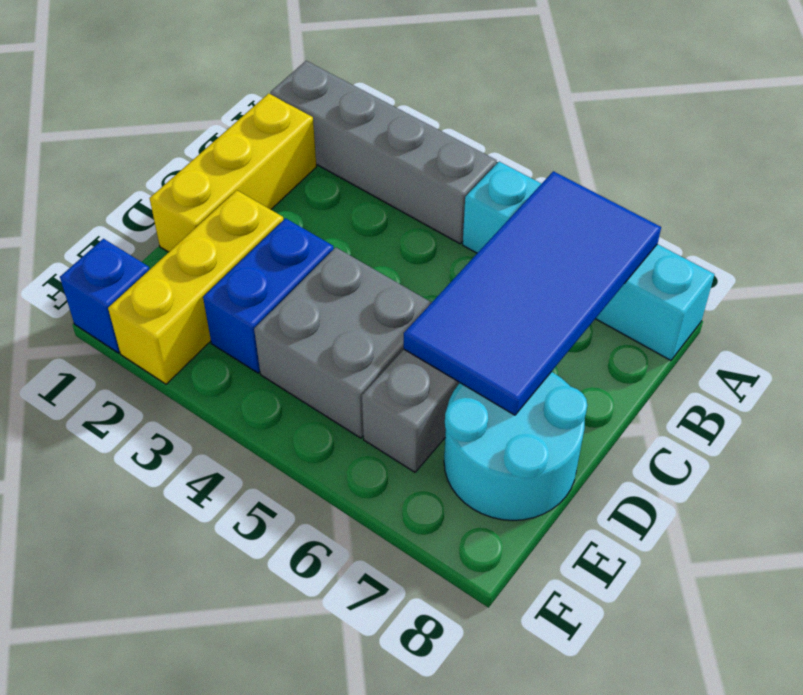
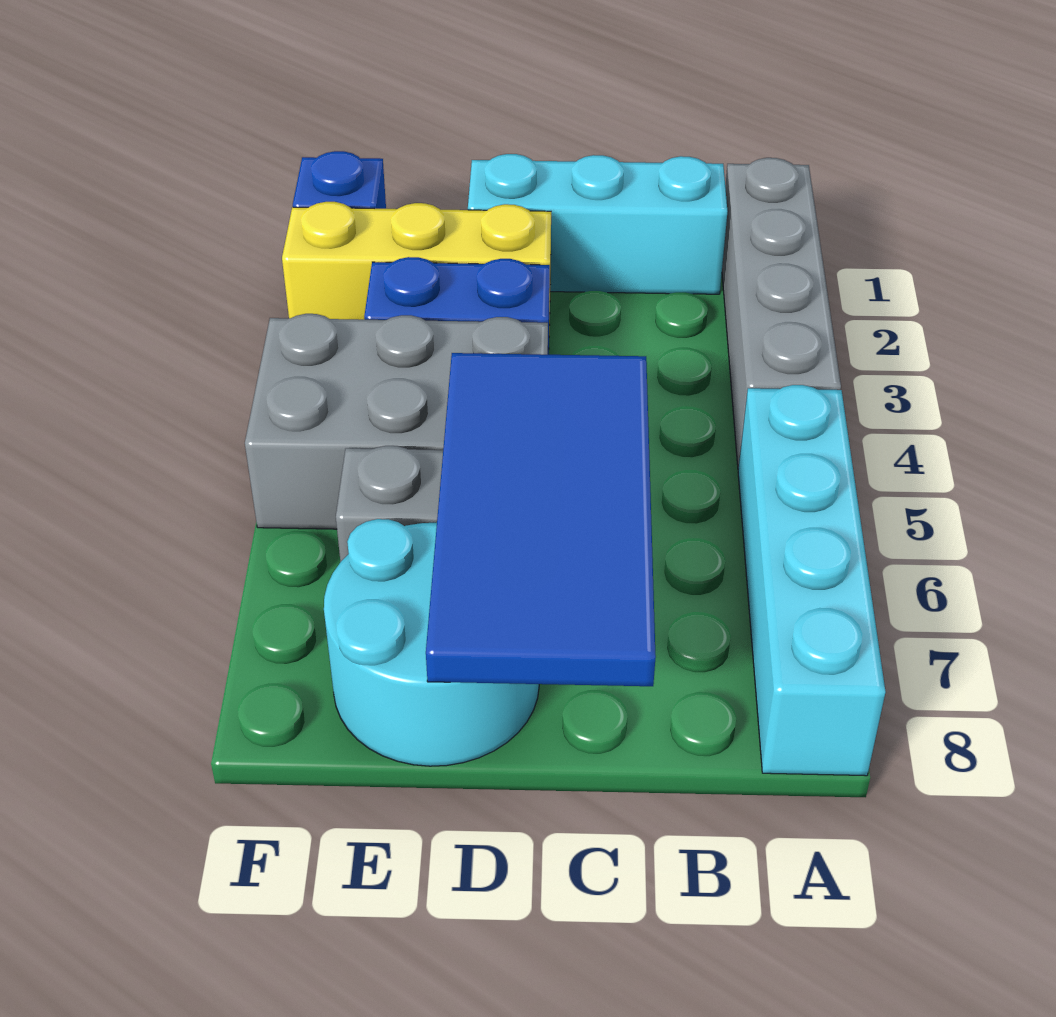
blue 2x4 tile [404,171,661,415] -> blue 2x4 tile turned to [426,353,656,686]
yellow 1x3 brick [150,94,316,252] -> cyan 1x3 brick [468,154,727,294]
grey 2x2 brick [254,248,432,438] -> grey 2x3 brick [245,314,548,529]

